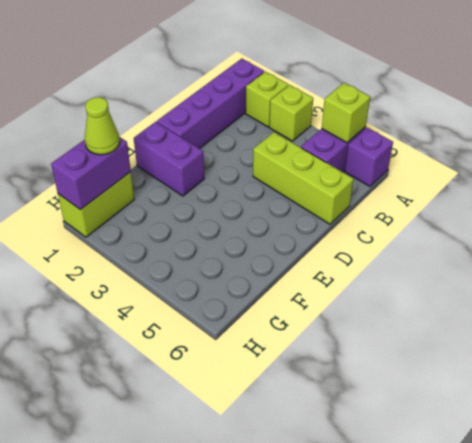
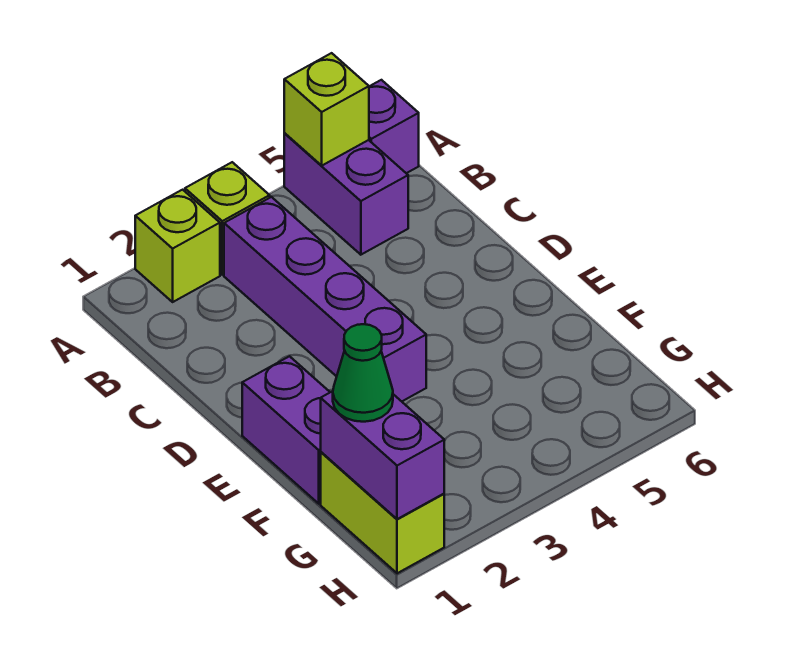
purple 1x4 brick [157,59,264,149] -> purple 1x4 brick moved to [224,197,426,401]
lime 1x3 brick [253,132,353,224] -> none
purple 1x2 brick [134,122,204,196] -> purple 1x2 brick turned to [242,356,330,504]
lime 1x1 cone [85,97,120,155] -> green 1x1 cone [333,324,393,422]

